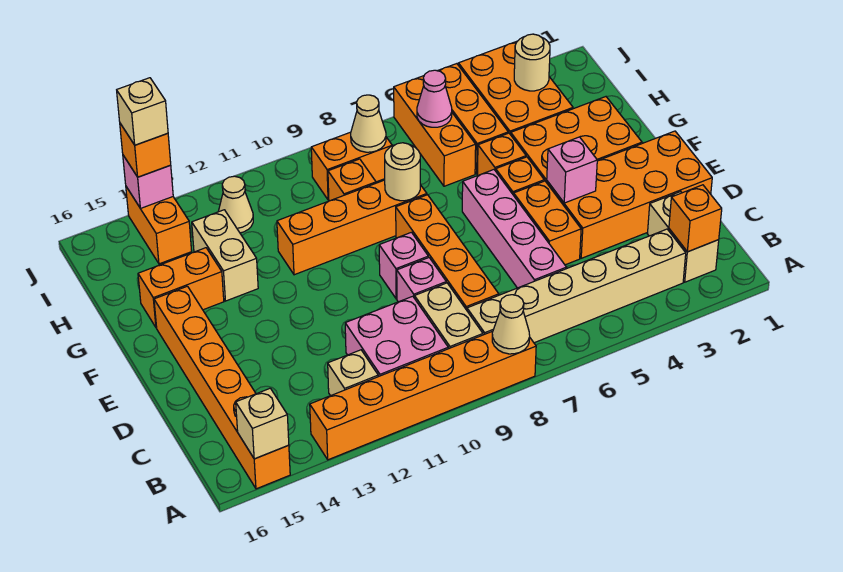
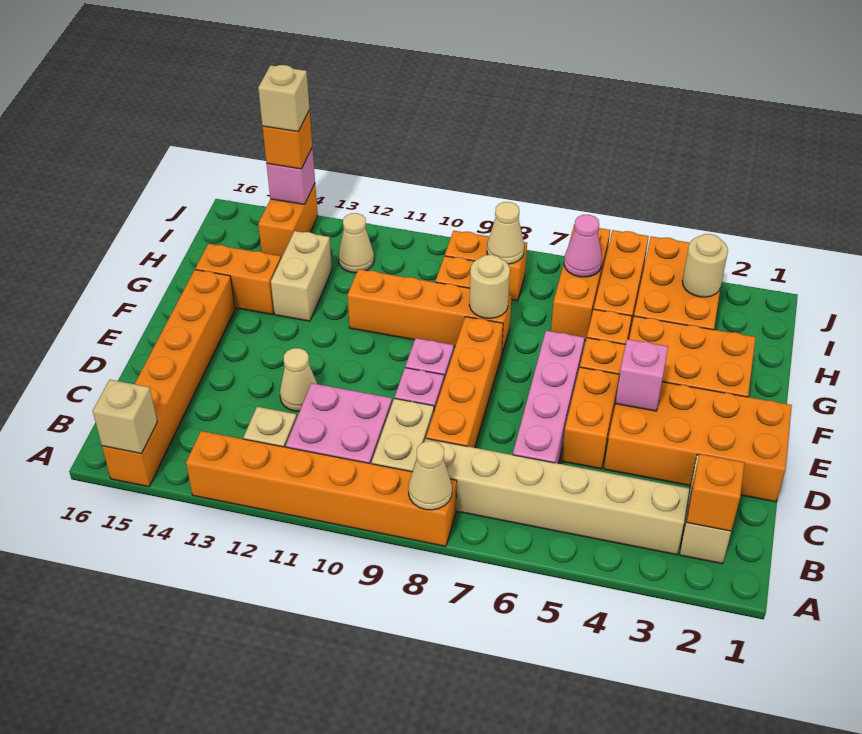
none -> tan 1x1 cone [280,348,317,411]

